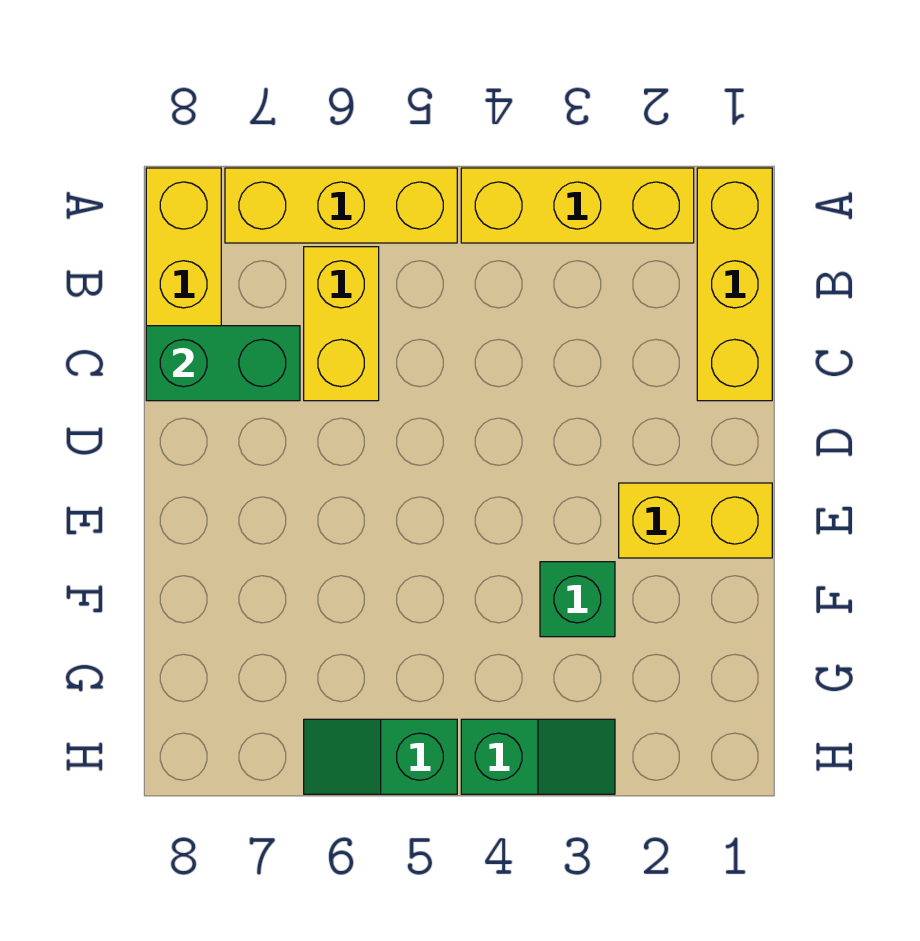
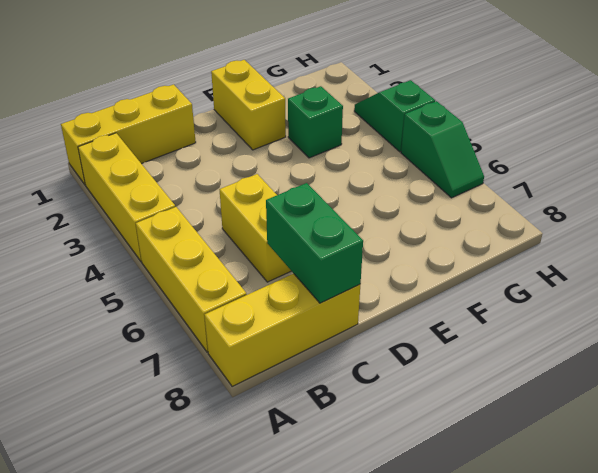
yellow 1x2 brick [304,247,379,401] -> yellow 1x2 brick turned to [219,174,291,282]

